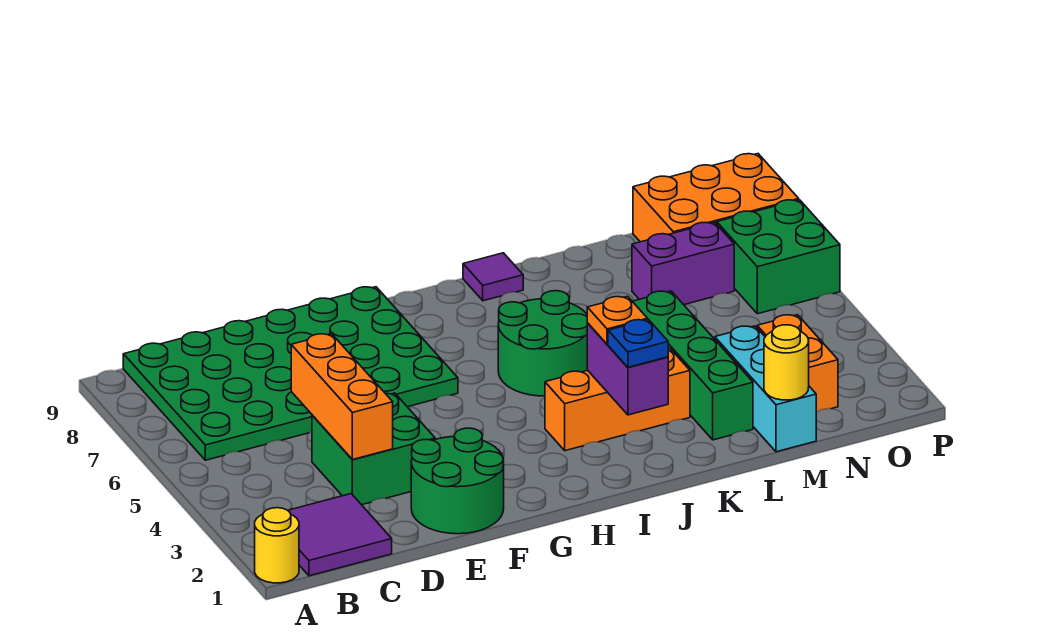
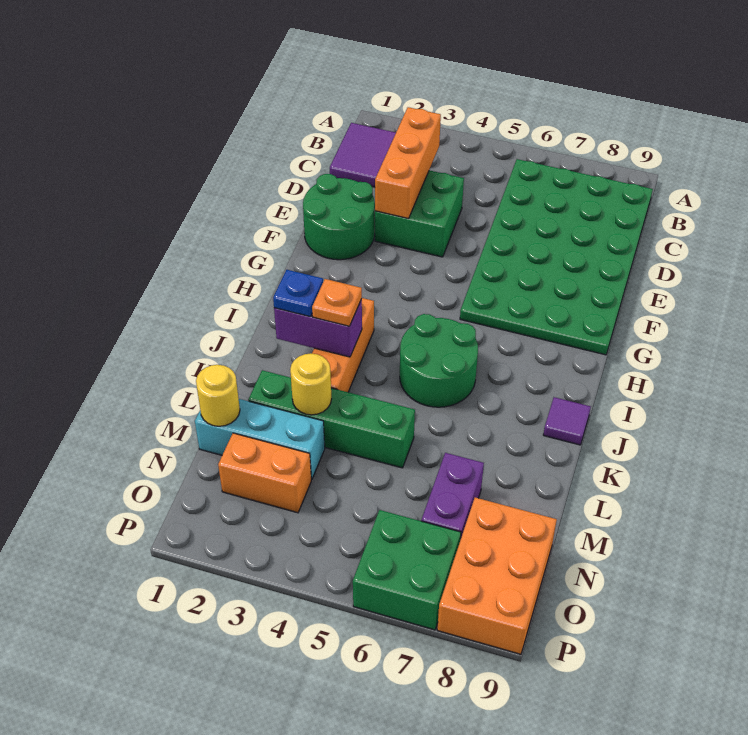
yellow 1x1 round brick [255,508,299,583] -> yellow 1x1 round brick moved to [290,353,331,415]
orange 1x3 brick [291,334,393,460] -> orange 1x3 brick turned to [375,107,441,219]

